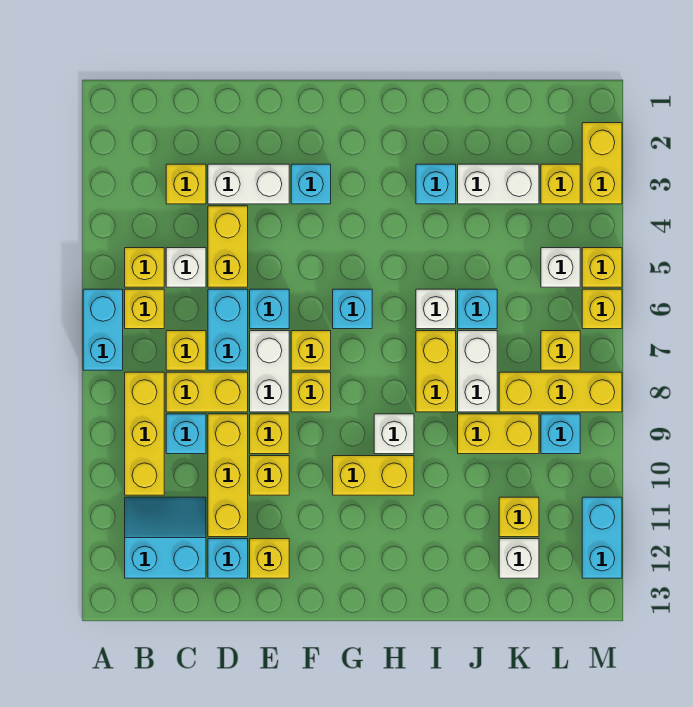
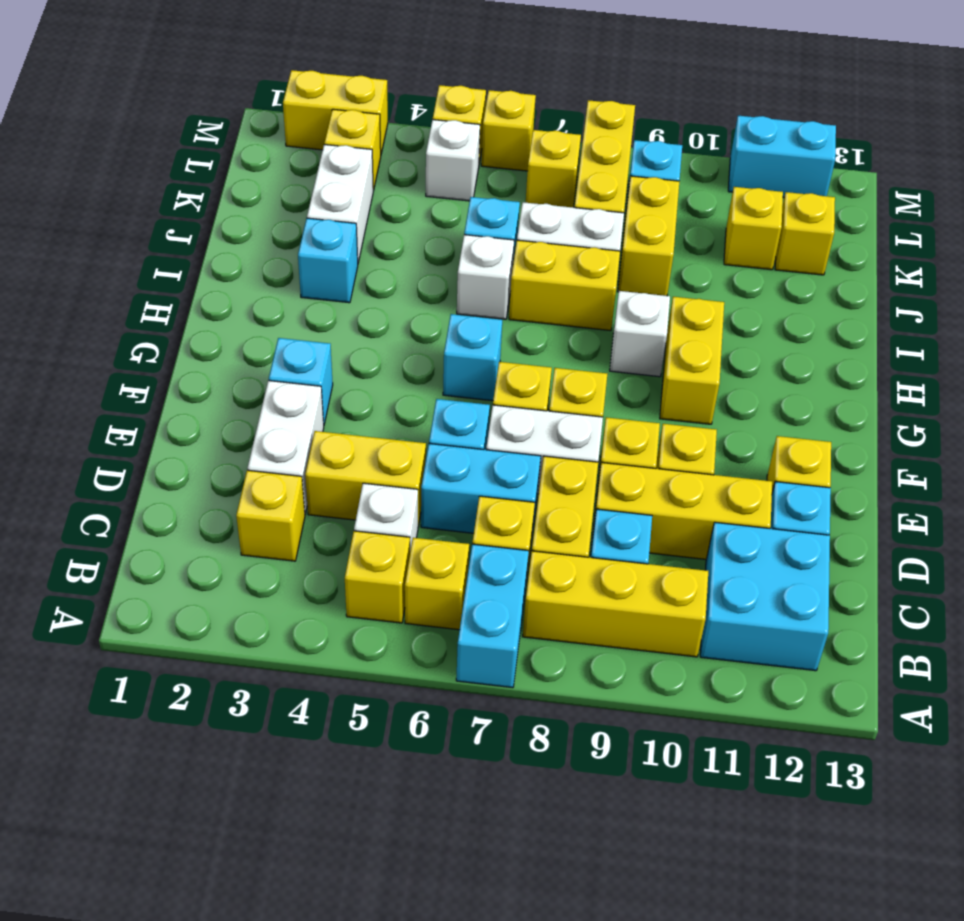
cyan 1x2 brick [83,289,123,370] -> cyan 1x2 brick turned to [456,544,529,688]
cyan 2x2 slope [125,497,206,578] -> cyan 2x2 brick [700,522,830,671]
white 1x1 brick [499,539,539,578] -> yellow 1x1 brick [775,192,835,275]

